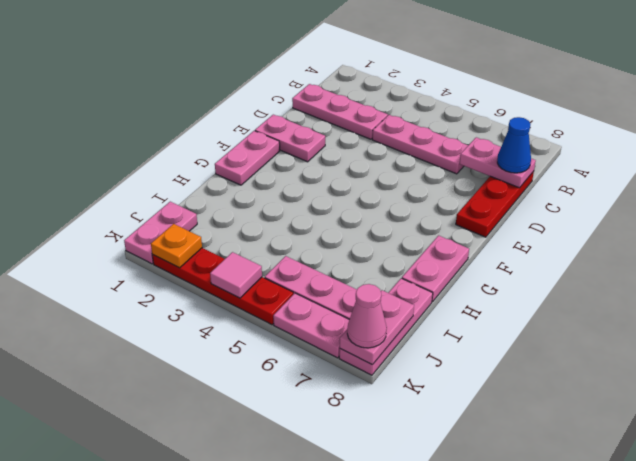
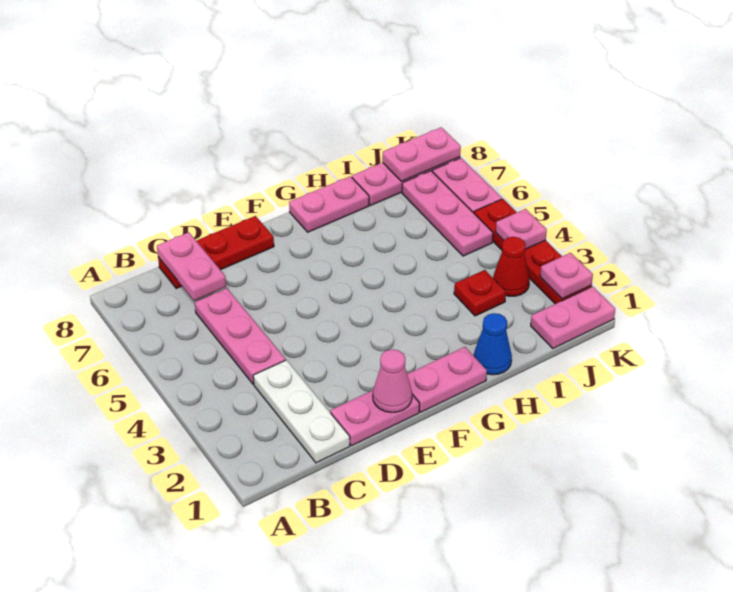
pink 1x3 plate [292,84,388,139] -> white 1x3 plate [253,360,350,463]
blue 1x1 cone [497,117,531,173] -> blue 1x1 cone moved to [474,313,512,375]
pink 1x2 plate [255,115,325,162] -> pink 1x2 plate turned to [330,390,419,446]
none -> red 1x1 plate [454,270,506,316]
none -> red 1x1 cone [493,237,530,296]
orange 1x1 plate [151,224,202,268] -> pink 1x1 plate [540,253,593,299]
pink 1x1 tile [210,252,262,298] -> pink 1x1 plate [496,209,547,249]
pink 1x1 cone [347,284,387,348] -> pink 1x1 cone moved to [373,349,412,412]

